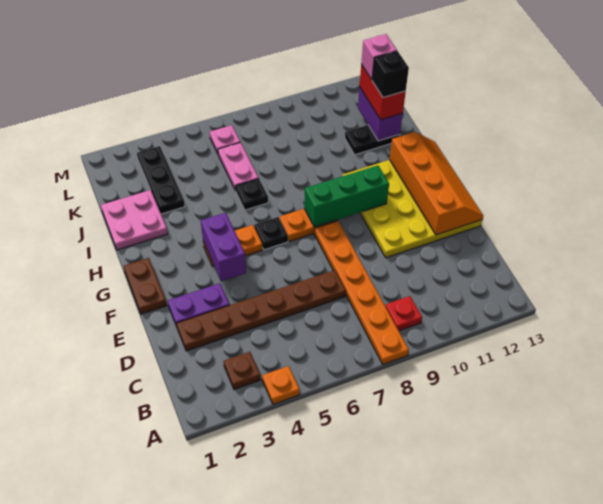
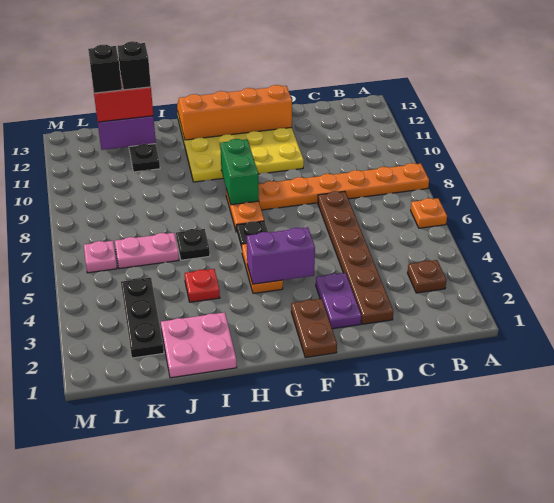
orange 1x1 plate [262,366,300,404] -> orange 1x1 plate moved to [411,198,447,228]
red 1x1 plate [385,296,422,331] -> red 1x1 plate moved to [185,269,220,302]
brown 1x2 plate [124,258,167,314] -> brown 1x2 plate turned to [291,299,337,358]
green 1x3 brick [304,165,389,227] -> green 1x2 brick [220,139,259,205]
black 1x3 plate [137,146,185,214] -> black 1x3 plate turned to [121,278,164,358]
pink 1x1 brick [361,34,397,80] -> black 1x1 brick [88,45,122,93]

